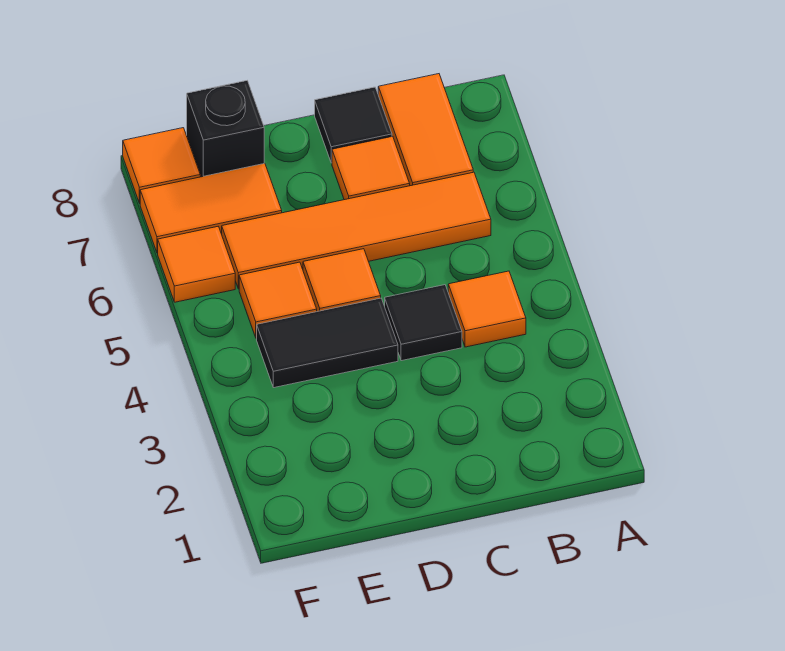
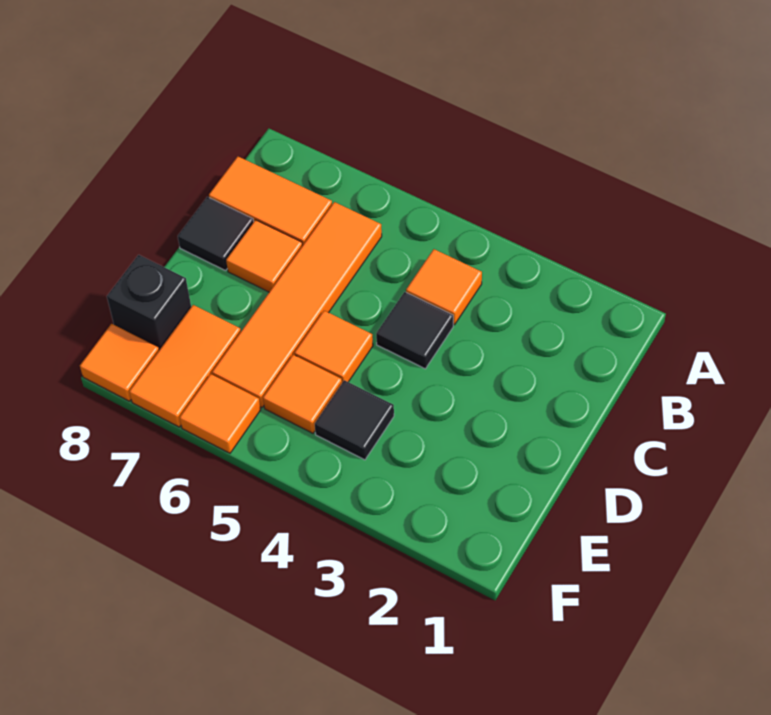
black 1x2 tile [257,298,398,388] -> black 1x1 tile [315,380,394,460]

